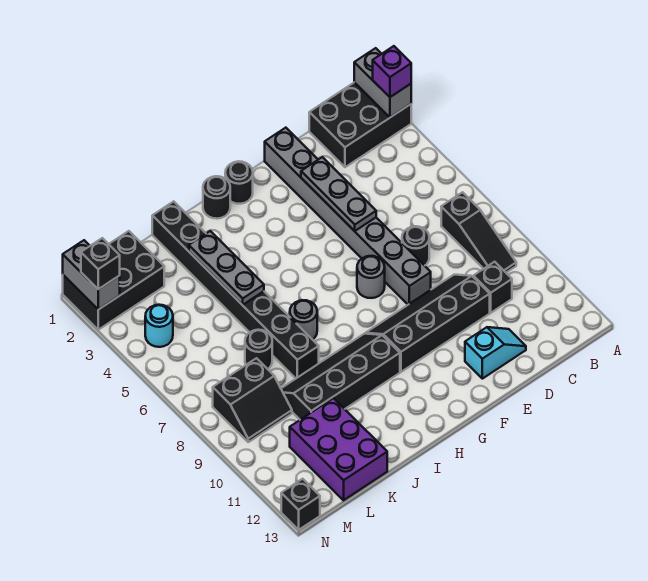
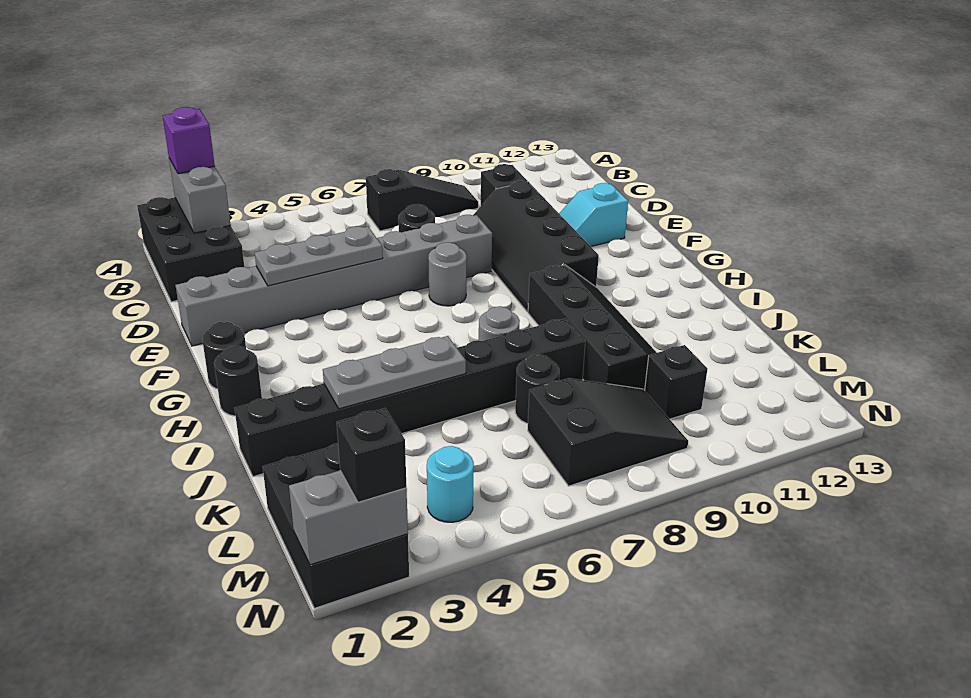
grey 1x2 brick [354,48,411,117] -> grey 1x2 brick turned to [169,158,231,233]
cyan 1x2 slope [465,327,526,379] -> cyan 1x2 slope turned to [559,183,628,246]
black 2x4 slope [281,334,400,420] -> black 2x4 slope turned to [528,265,657,391]
purple 2x3 brick [290,398,387,500] -> none
black 2x2 slope [213,358,292,442] -> black 2x3 slope [528,378,688,486]
black 1x1 brick [281,479,320,530] -> black 1x1 brick moved to [645,345,707,419]

